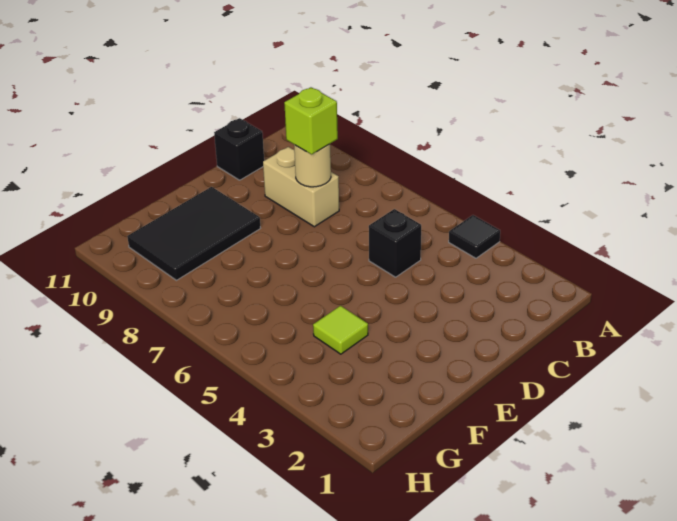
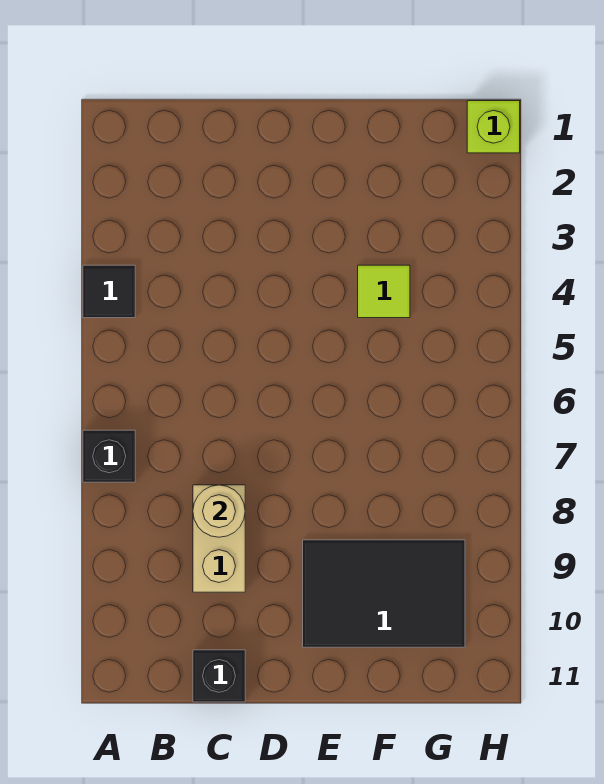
black 1x1 brick [369,209,421,277] -> black 1x1 brick moved to [83,430,135,482]
lime 1x1 brick [284,87,338,154] -> lime 1x1 brick moved to [467,101,520,153]

